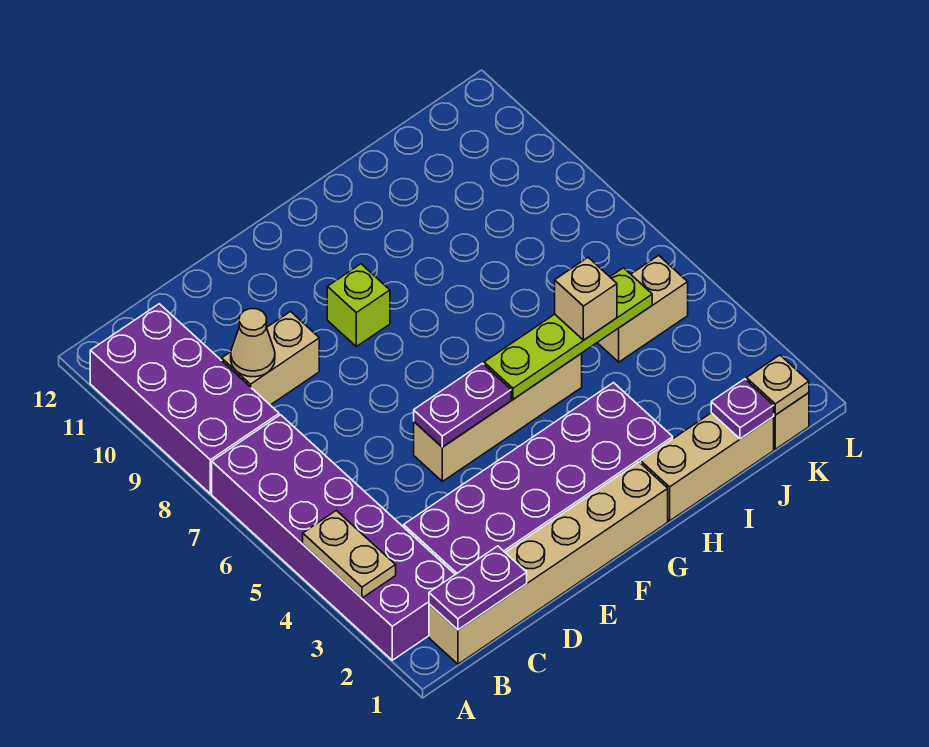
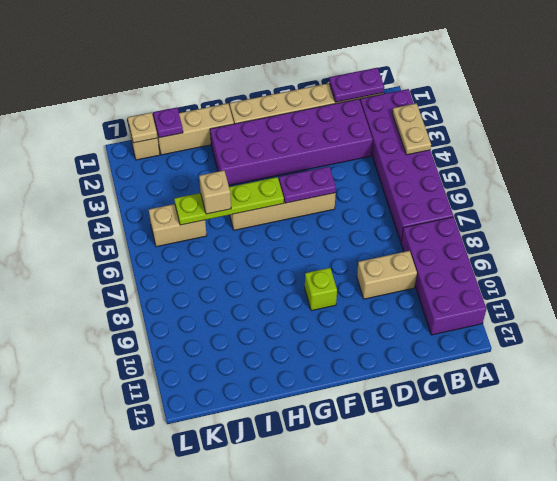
tan 1x1 cone [231,309,275,377] -> none

